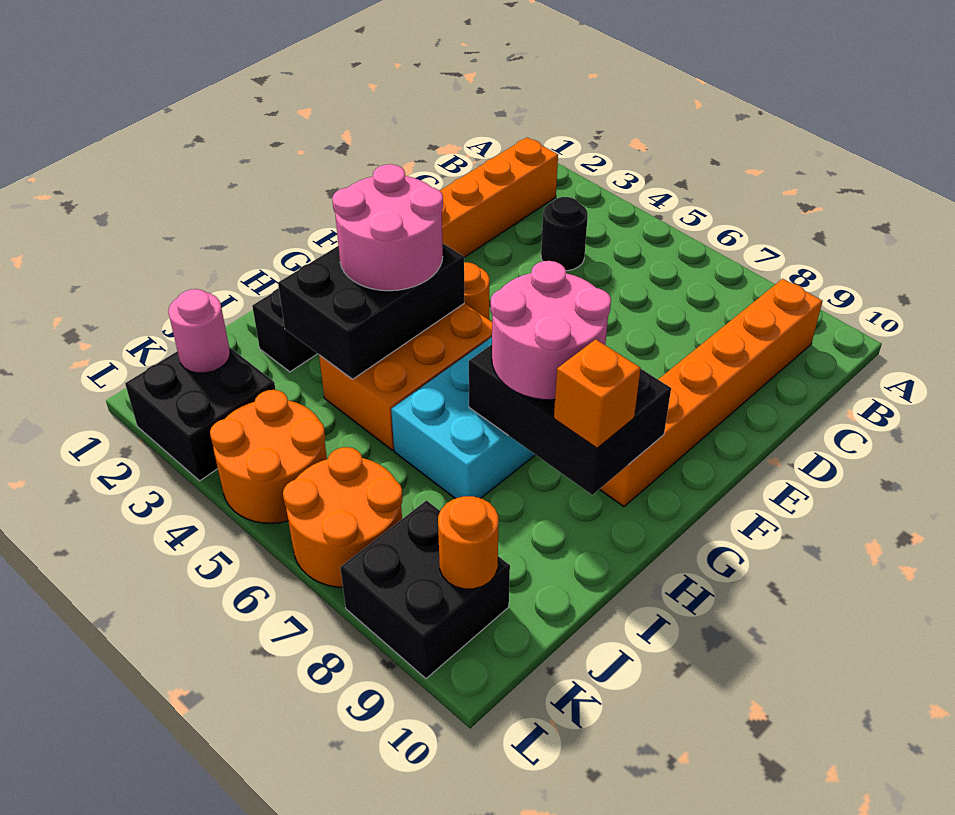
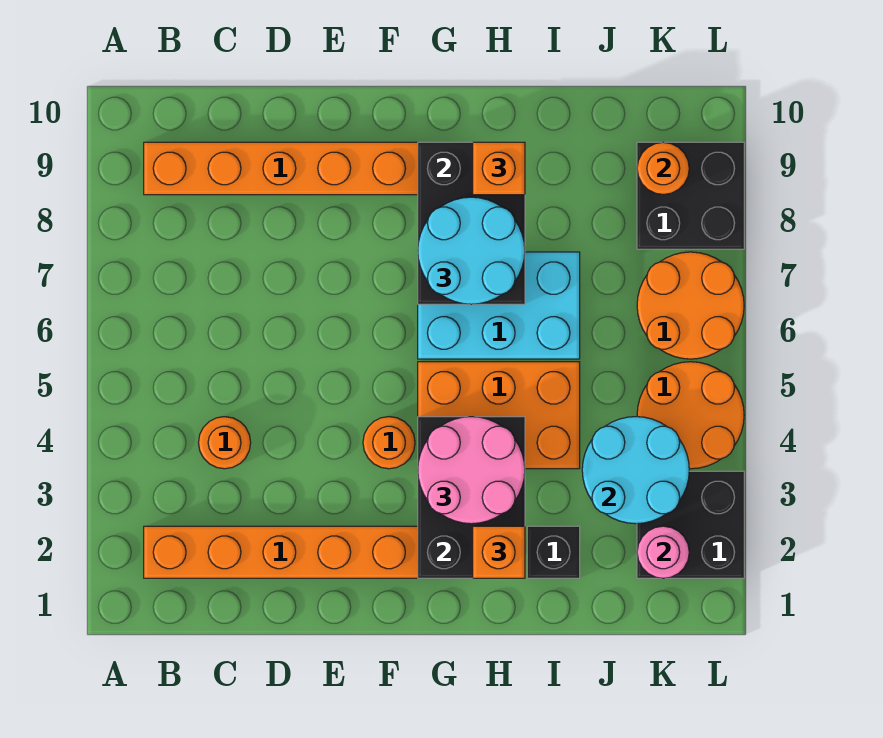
black 1x1 round brick [541,197,588,271] -> orange 1x1 round brick [198,417,251,469]
black 2x3 brick [278,243,464,379] -> black 2x3 brick turned to [418,417,525,578]
pink 2x2 round brick [491,261,611,400] -> cyan 2x2 round brick [418,197,525,304]
none -> orange 1x1 brick [473,526,525,578]
none -> cyan 2x2 round brick [582,417,689,524]

